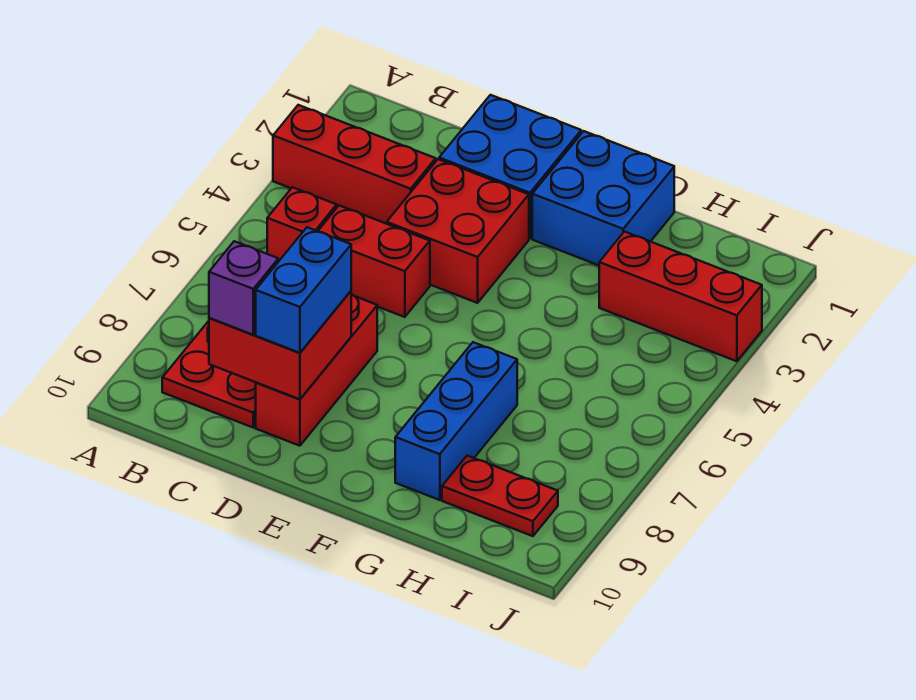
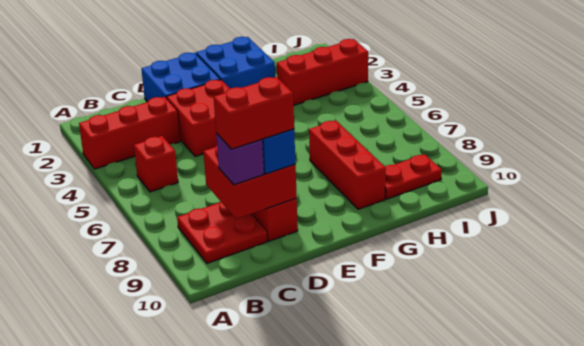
red 1x2 brick [318,206,430,317] -> red 1x2 brick moved to [214,77,294,149]
blue 1x3 brick [395,342,517,500] -> red 1x3 brick [309,120,386,209]

